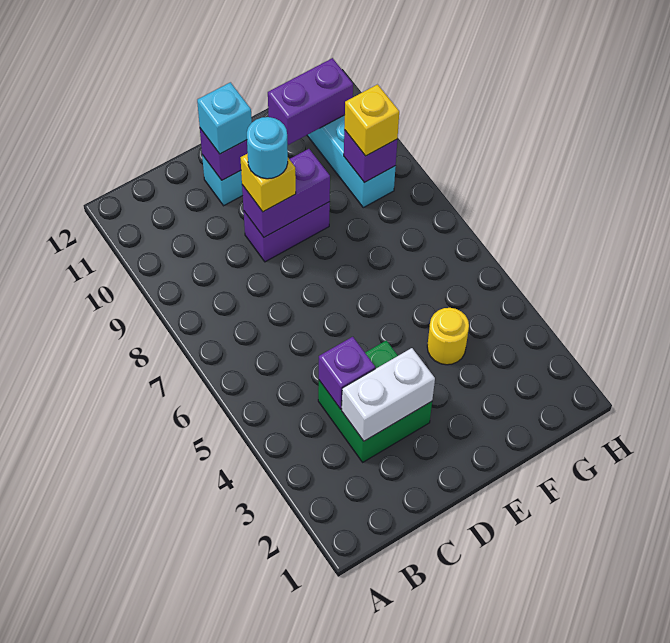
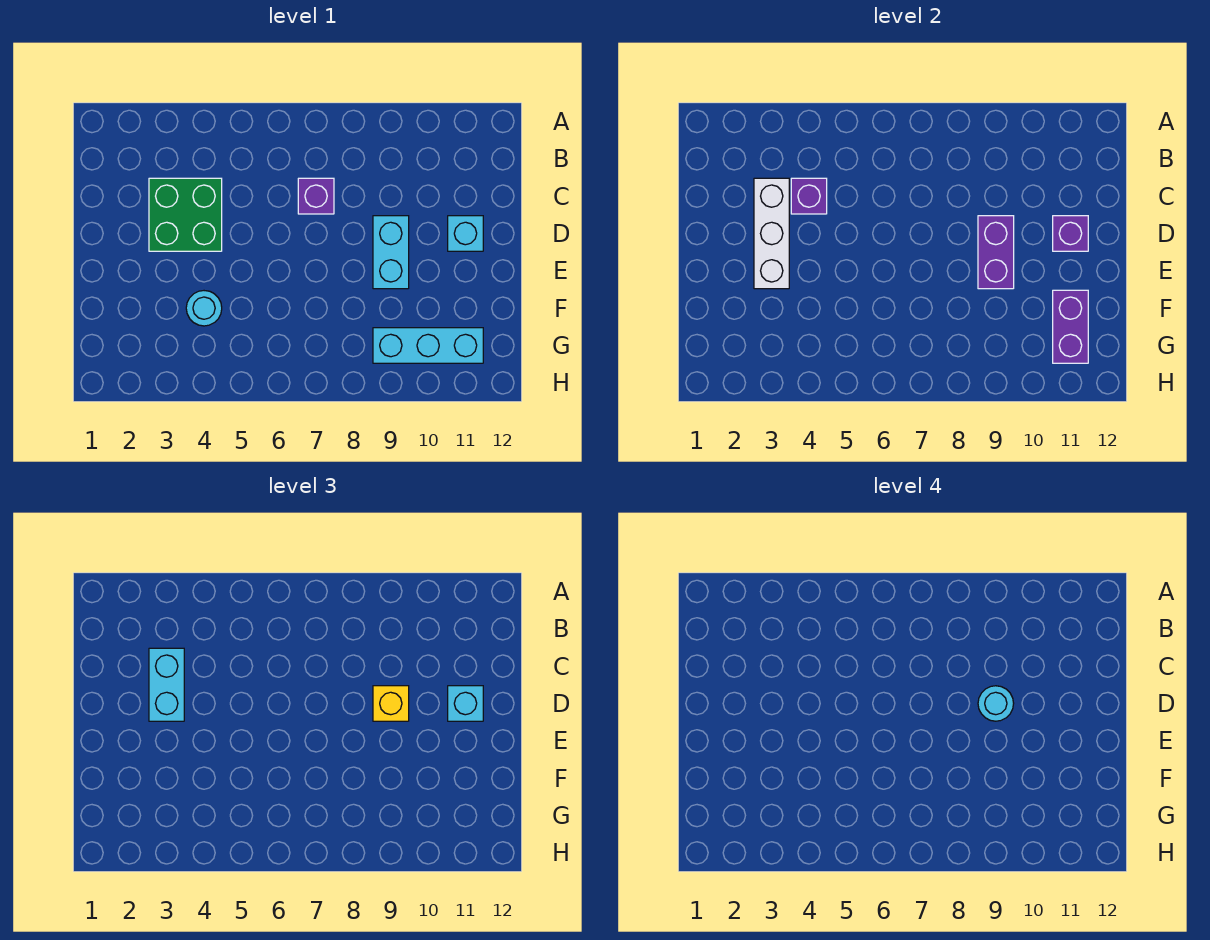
white 1x2 brick [342,348,435,441] -> white 1x3 brick [754,178,789,289]
none -> cyan 1x2 brick [149,648,184,721]
purple 1x2 brick [244,202,330,262] -> cyan 1x2 brick [373,216,409,289]
yellow 1x1 round brick [427,308,469,365] -> cyan 1x1 round brick [186,291,222,326]
purple 1x1 brick [344,130,397,183] -> purple 1x1 brick moved to [298,178,334,214]
yellow 1x1 brick [344,85,399,156] -> none

